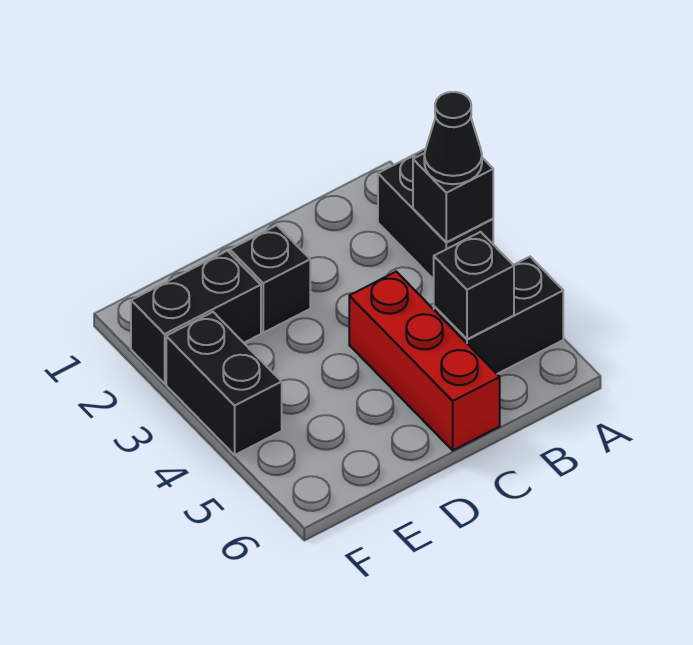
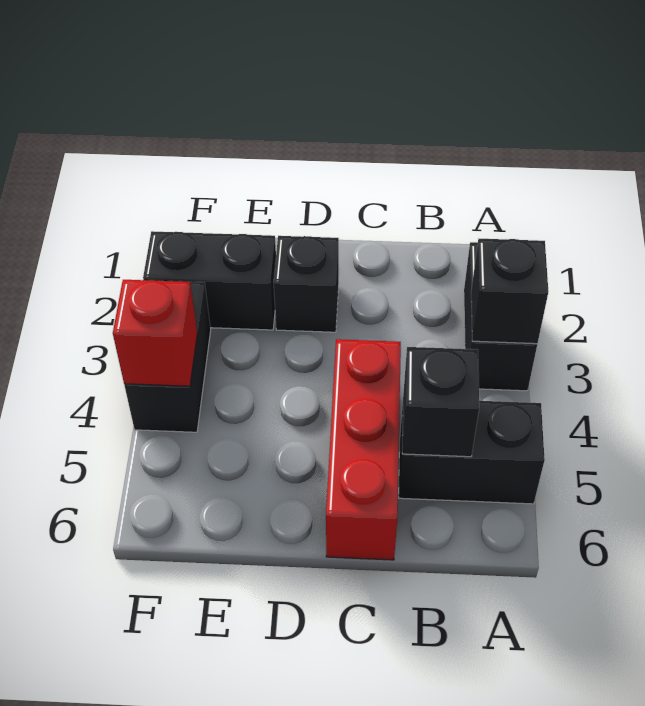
black 1x1 cone [424,92,482,184] -> none
none -> red 1x1 brick [113,280,197,386]

